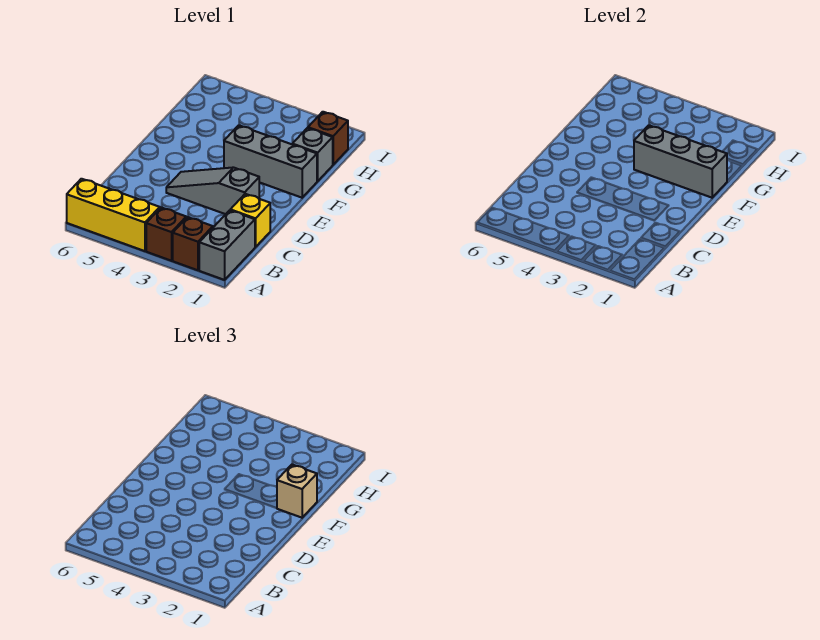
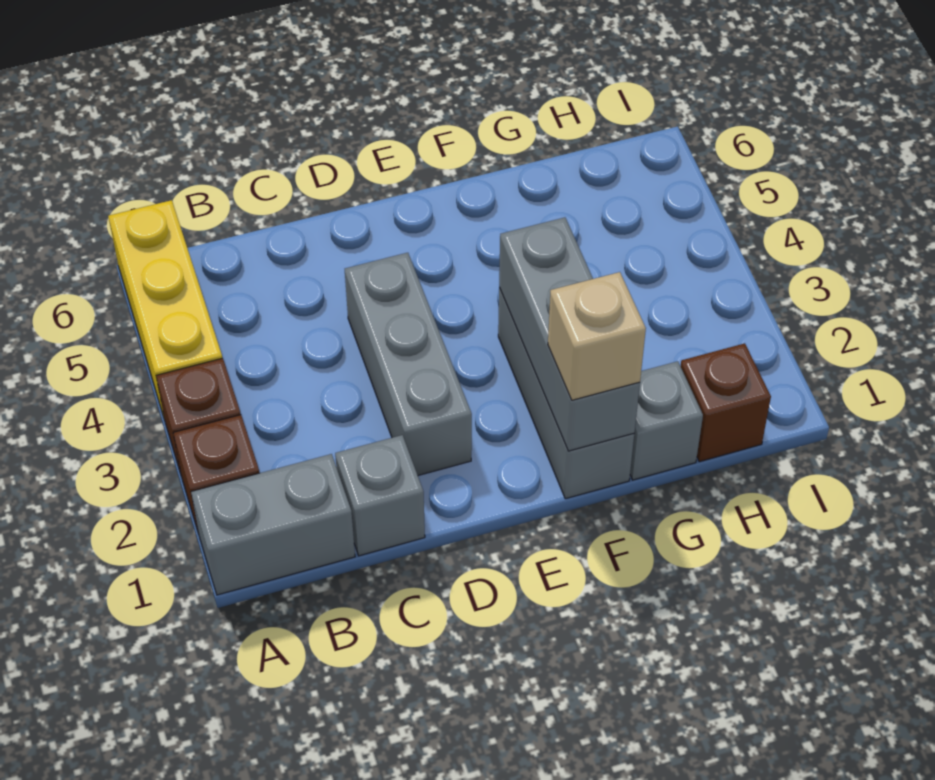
yellow 1x1 brick [231,194,270,247] -> grey 1x1 brick [335,435,425,556]
grey 1x3 slope [166,167,259,214] -> grey 1x3 brick [345,253,472,476]

